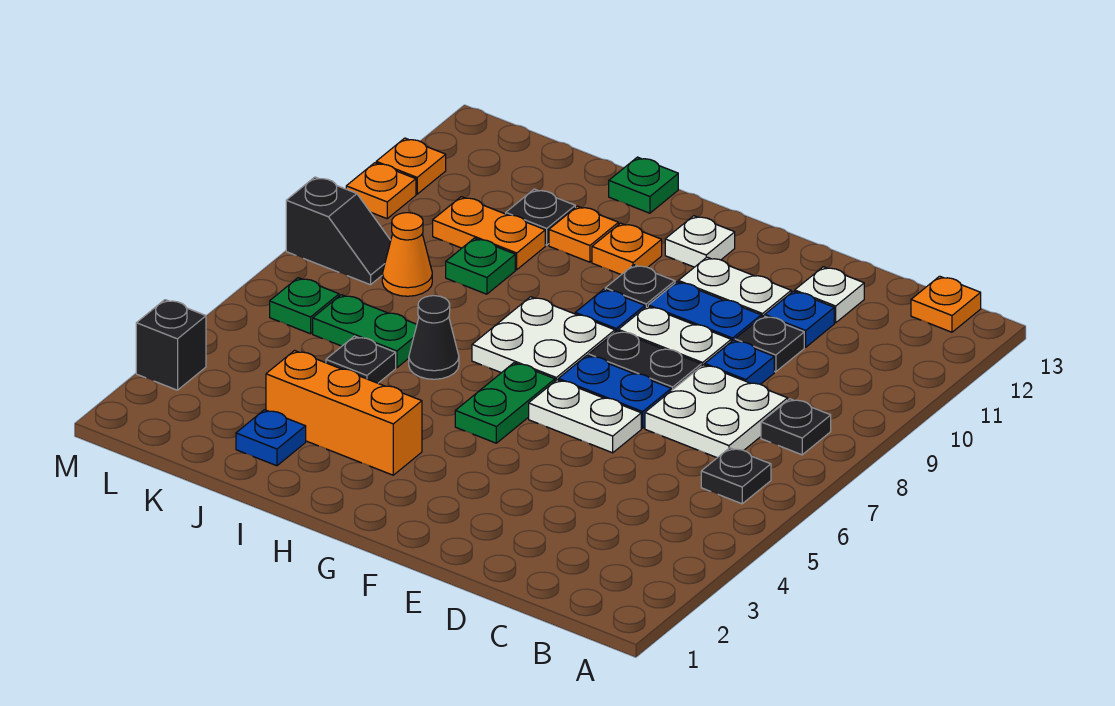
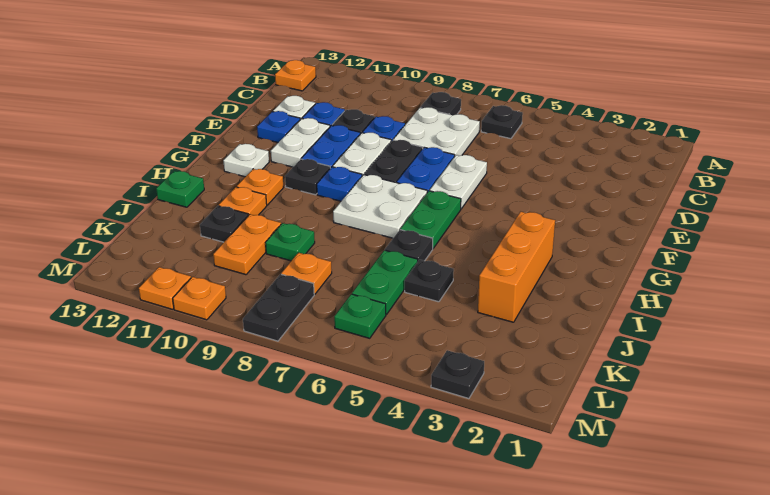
green 1x2 plate [455,363,555,443] -> green 1x2 plate turned to [400,191,461,248]
black 1x1 cone [409,296,459,379] -> black 1x1 plate [385,230,433,261]
blue 1x1 plate [236,410,306,466] -> blue 1x1 plate moved to [257,111,300,142]
orange 1x1 cone [382,213,432,296] -> orange 1x1 plate [281,253,332,294]
black 1x2 slope [286,177,391,285] -> black 1x2 plate [243,274,314,341]
black 1x1 brick [136,300,206,390] -> black 1x1 plate [431,350,484,399]

